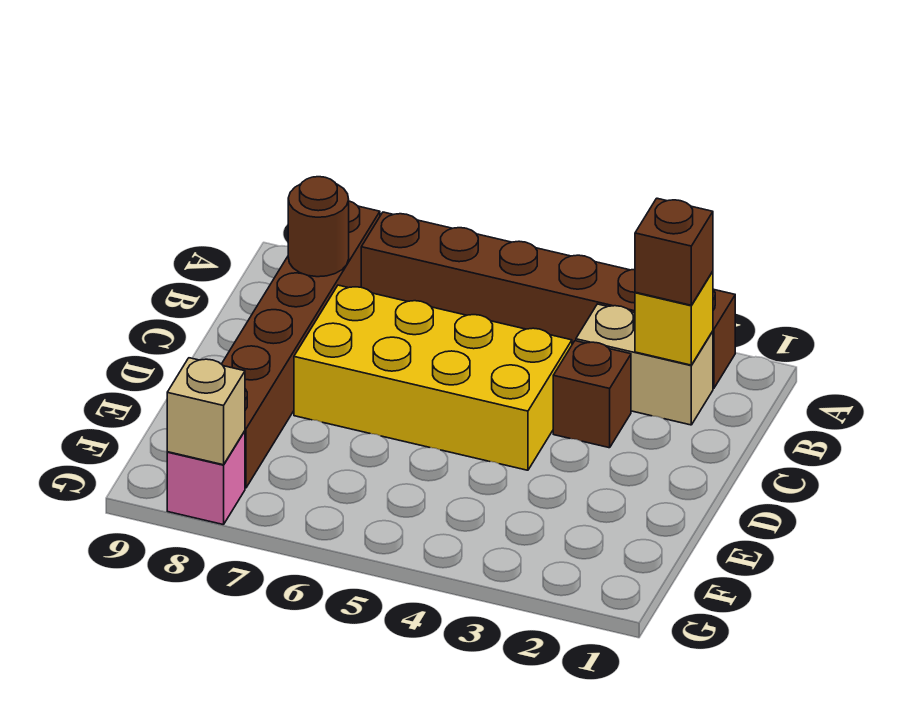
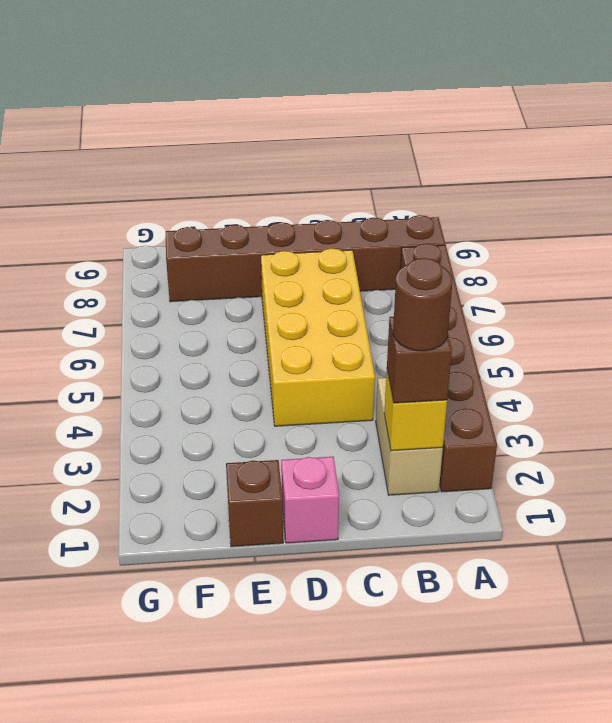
brown 1x1 round brick [288,177,349,277] -> brown 1x1 round brick moved to [393,258,452,351]
brown 1x1 brick [553,341,631,448] -> brown 1x1 brick moved to [226,460,283,547]
pink 1x1 brick [167,431,245,525] -> pink 1x1 brick moved to [281,457,339,543]
tan 1x1 brick [167,358,245,465] -> none

